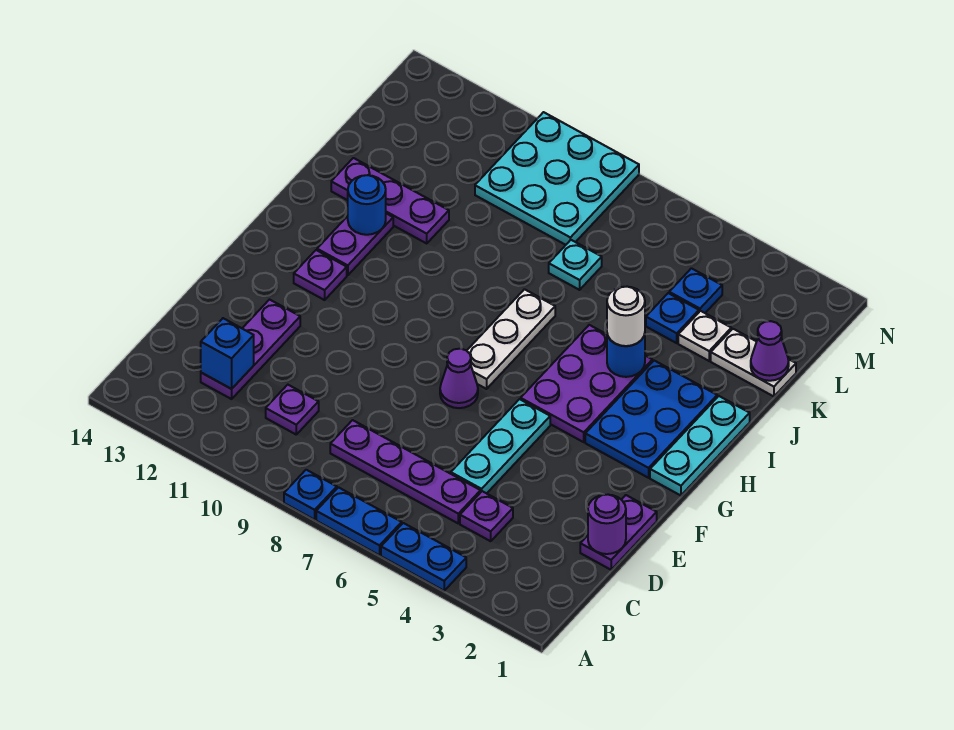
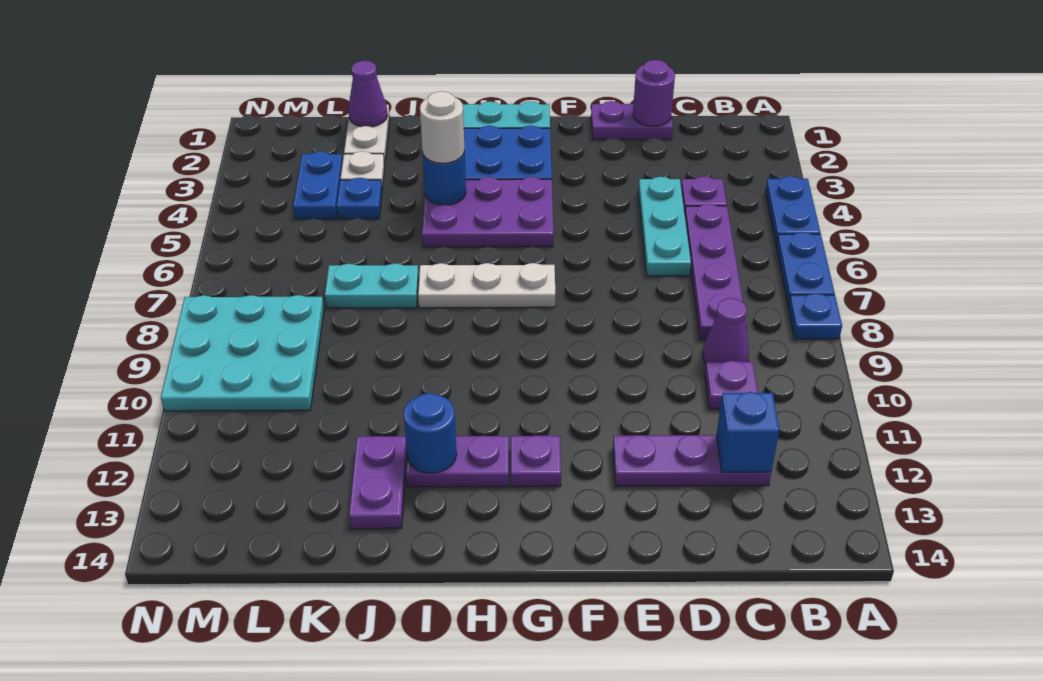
cyan 1x3 plate [451,399,550,493] -> cyan 1x3 plate turned to [638,177,691,276]
purple 1x1 cone [440,349,478,408] -> purple 1x1 cone moved to [703,298,749,364]
purple 1x3 plate [331,158,449,243] -> purple 1x2 plate [349,436,407,529]
cyan 1x1 plate [549,240,602,290] -> cyan 1x2 plate [325,263,419,308]
blue 1x1 plate [669,268,722,313] -> blue 1x2 plate [293,151,343,219]

